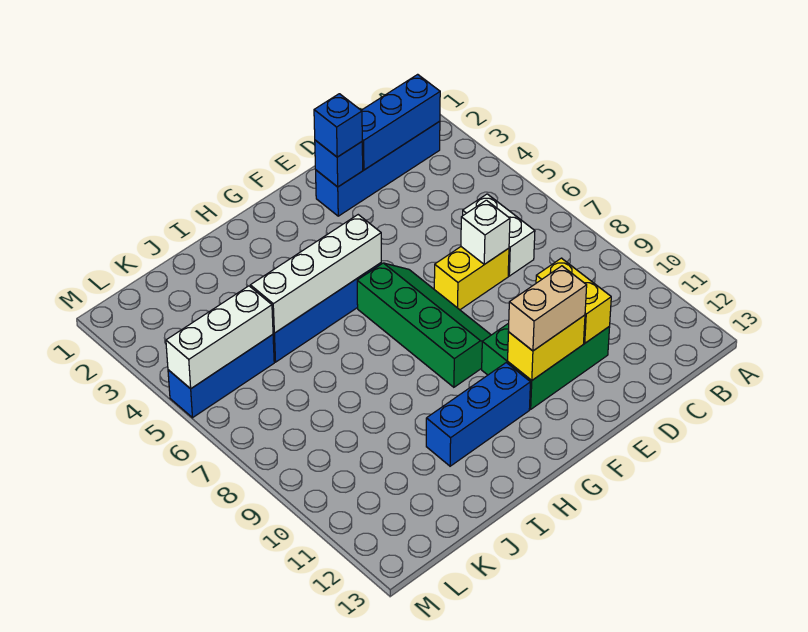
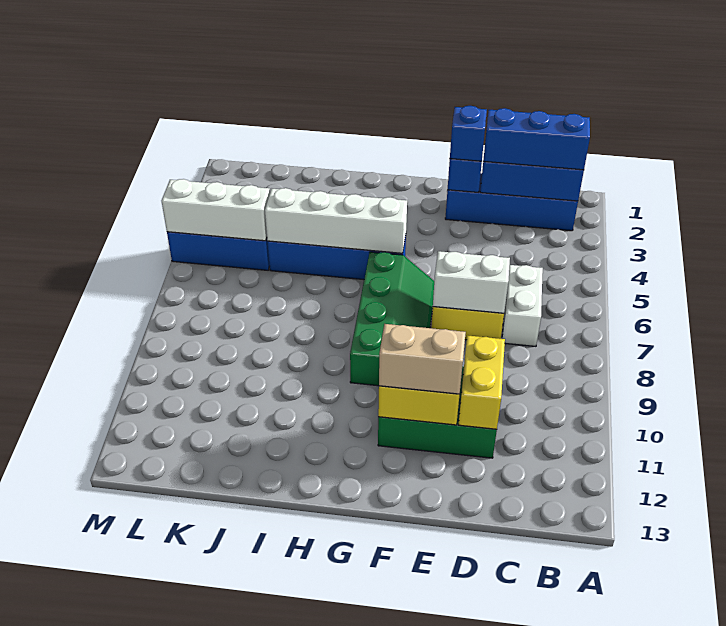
white 1x1 brick [461,200,510,264] -> white 1x2 brick [433,251,510,313]
blue 1x3 brick [426,363,530,466] -> blue 1x3 brick moved to [483,108,590,170]

